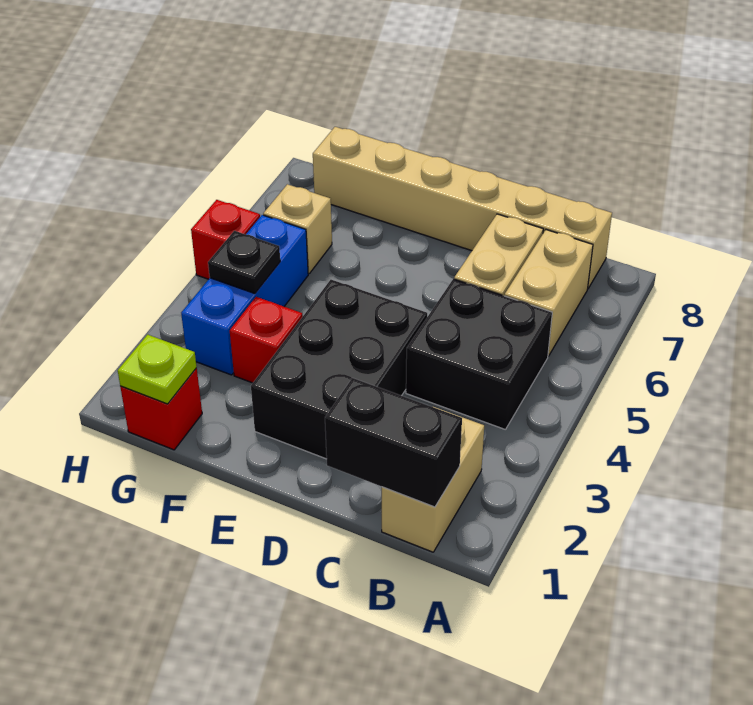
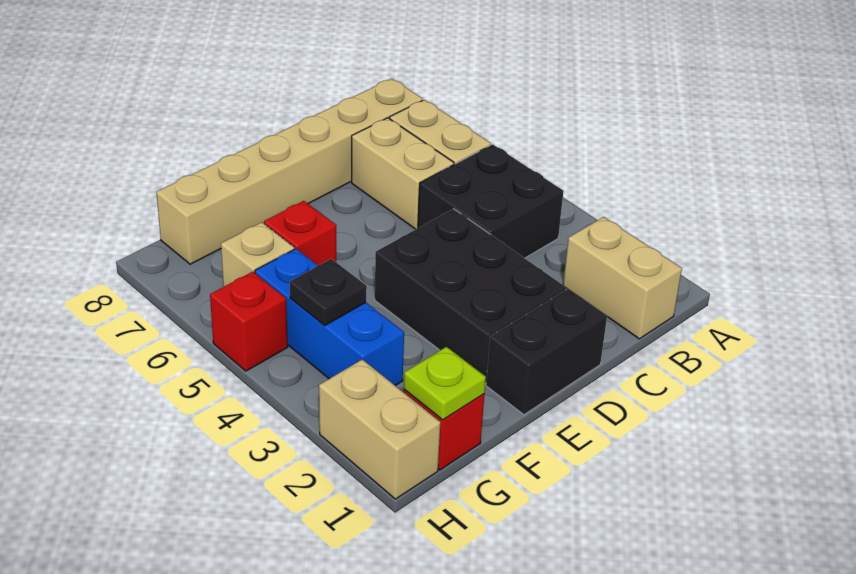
black 1x2 brick [325,378,462,507] -> black 1x2 brick moved to [486,289,607,415]
red 1x1 brick [230,297,303,383] -> red 1x1 brick moved to [264,201,336,265]
none -> tan 1x2 brick [319,359,440,499]

